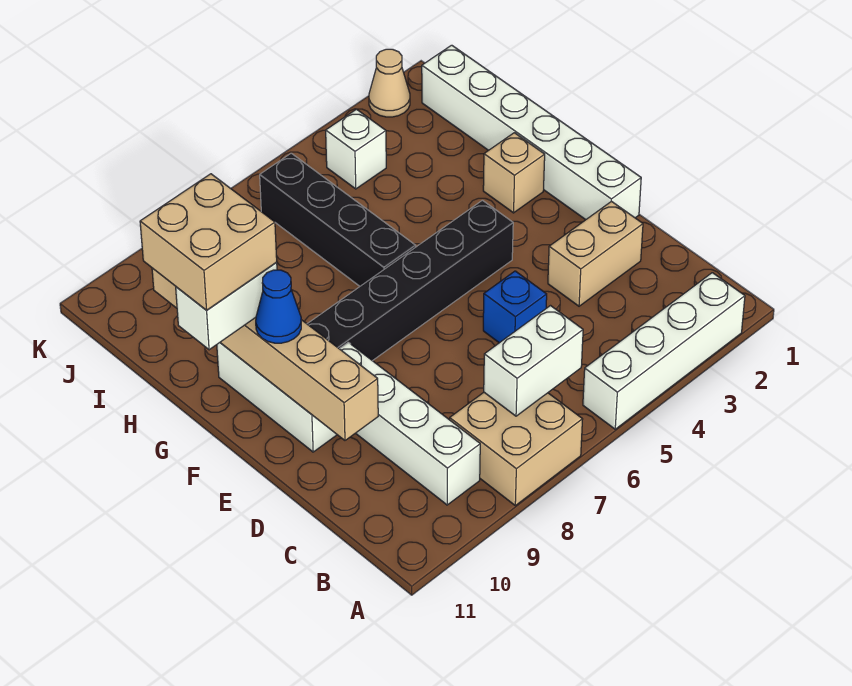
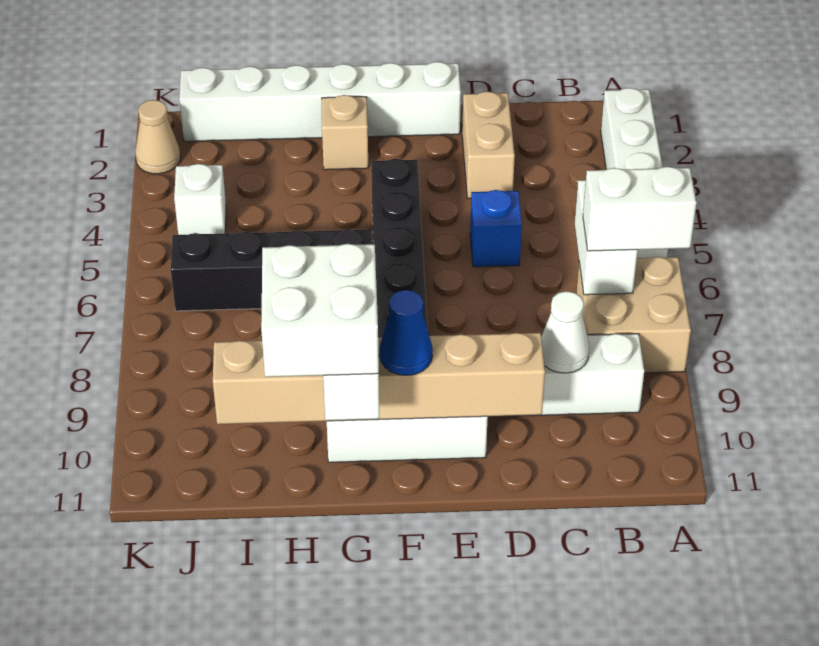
none -> white 1x2 brick [583,167,697,251]
none -> white 1x1 cone [541,291,589,373]
tan 2x2 brick [140,174,277,310] -> white 2x2 brick [261,244,379,377]

